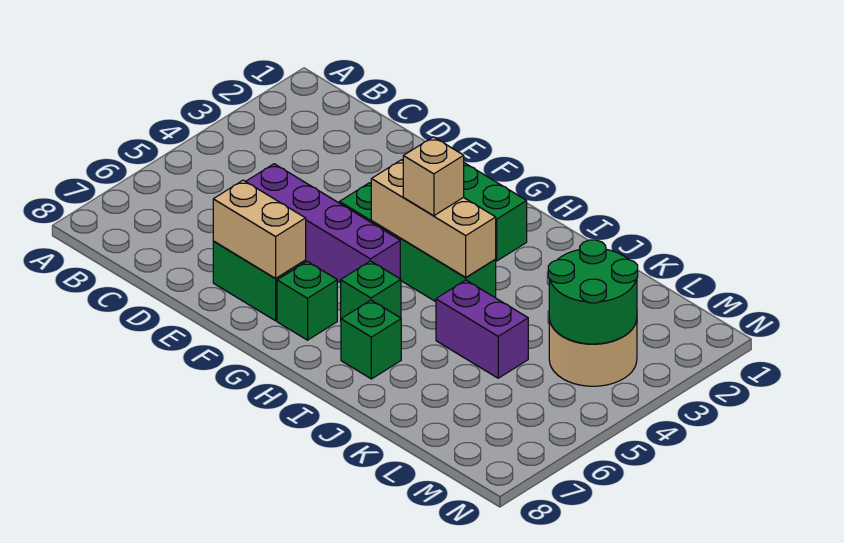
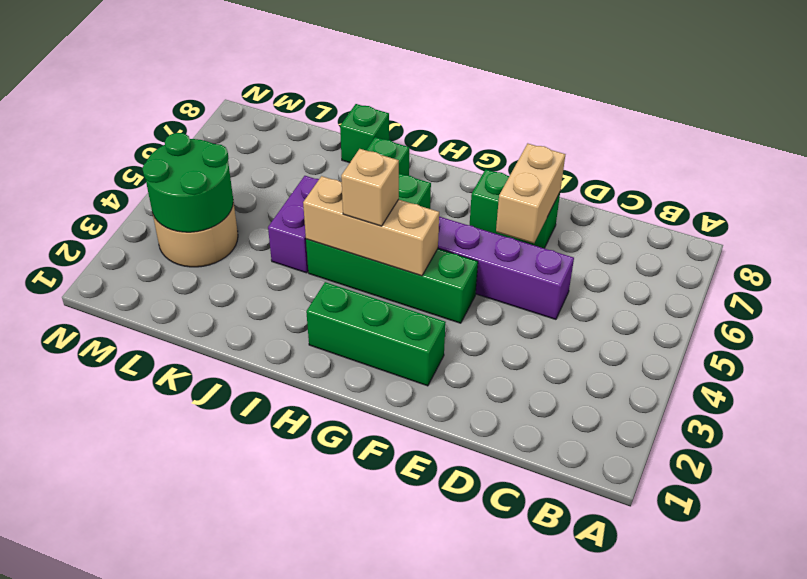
tan 1x2 brick [213,180,306,278] -> tan 1x2 brick turned to [496,144,565,243]
green 1x1 brick [277,261,337,340] -> green 1x1 brick moved to [340,104,389,163]
purple 1x2 brick [436,280,528,378] -> purple 1x2 brick turned to [268,176,319,273]

